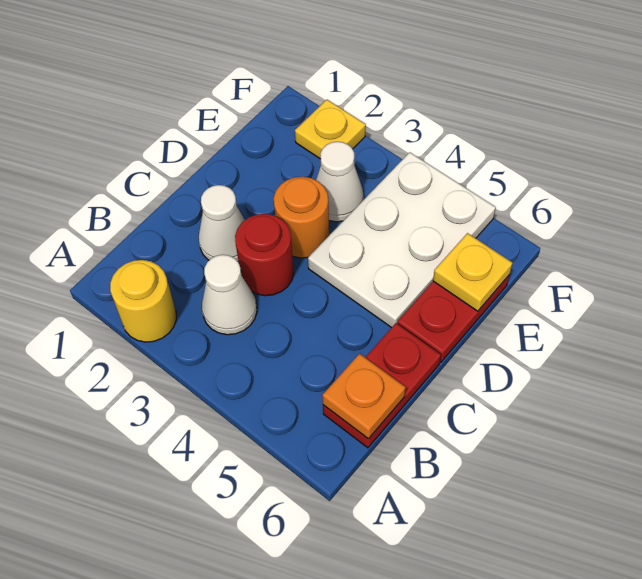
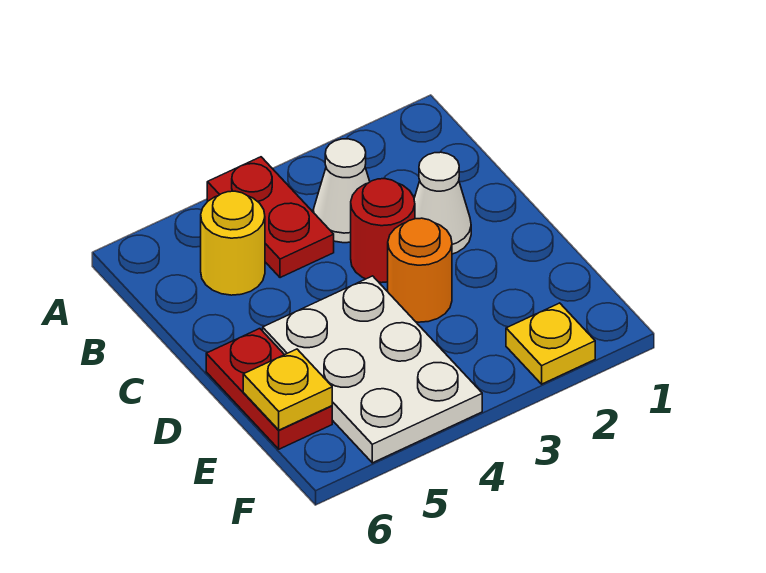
yellow 1x1 round brick [110,260,176,342] -> yellow 1x1 round brick moved to [201,191,265,295]
red 1x2 plate [323,323,441,448] -> red 1x2 plate moved to [207,157,334,278]
orange 1x1 plate [322,354,406,439] -> none
white 1x1 cone [316,142,364,222] -> none

